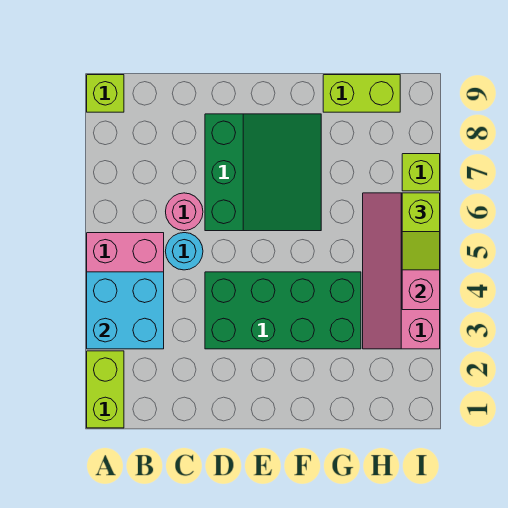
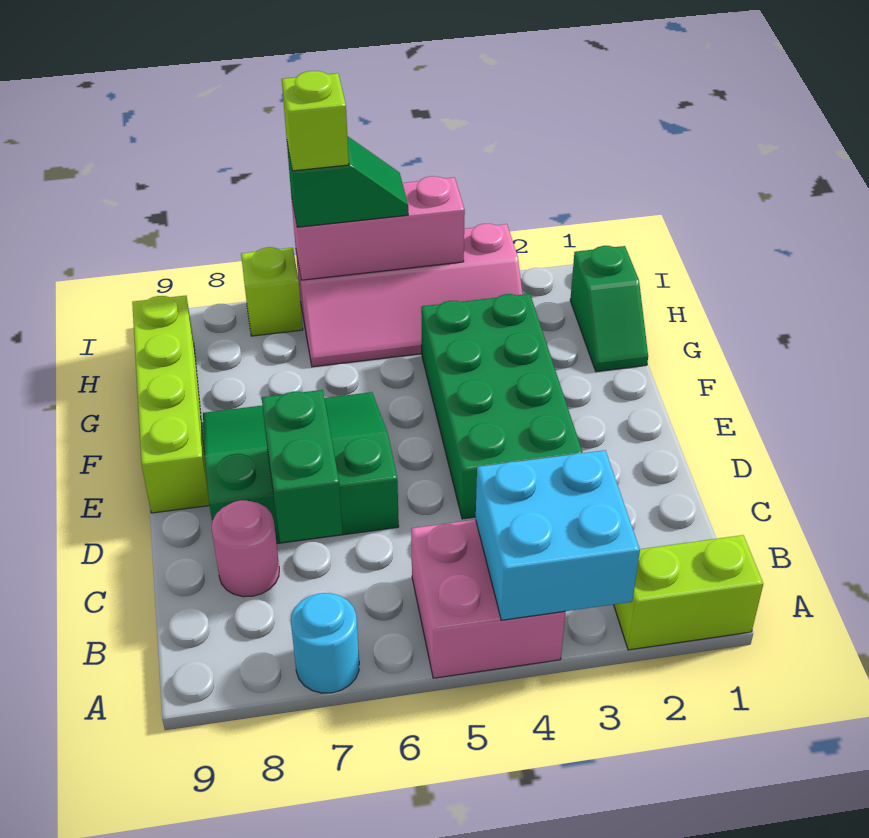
lime 1x1 brick [87,75,124,112] -> lime 1x1 brick moved to [282,71,349,171]
cyan 1x1 round brick [165,233,203,270] -> cyan 1x1 round brick moved to [291,593,359,693]
pink 1x1 round brick [166,193,203,231] -> pink 1x1 round brick moved to [212,500,279,597]
none -> green 1x2 brick [262,390,343,543]
none -> green 1x2 slope [570,246,648,372]
lime 1x2 brick [323,75,400,112] -> lime 1x4 brick [132,296,209,513]
lime 1x2 slope [402,193,440,270] -> green 1x2 slope [287,136,408,227]

